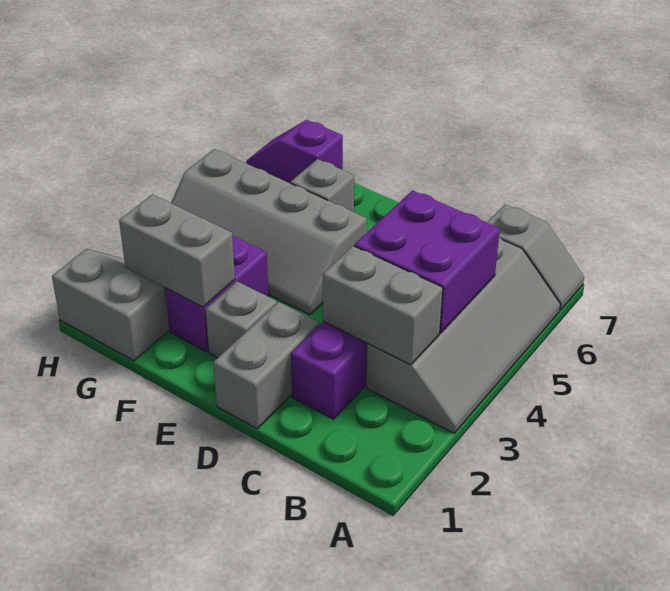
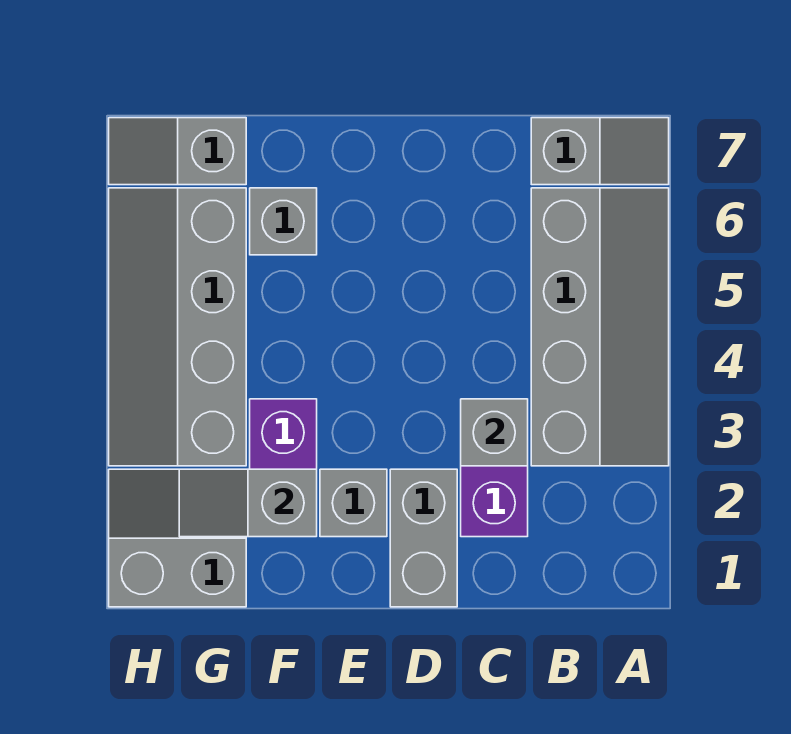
grey 1x2 brick [323,246,443,365] -> grey 1x1 brick [461,399,528,466]
purple 2x2 brick [354,190,500,333] -> none
grey 2x4 slope [171,149,367,315] -> grey 2x4 slope turned to [109,188,246,466]
grey 1x2 brick [119,194,235,307] -> grey 1x2 slope [179,469,317,537]
purple 1x2 slope [246,120,343,183] -> grey 1x2 slope [109,118,246,185]

